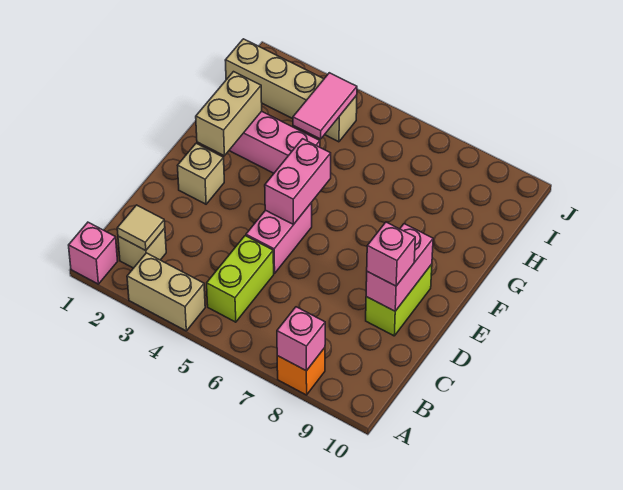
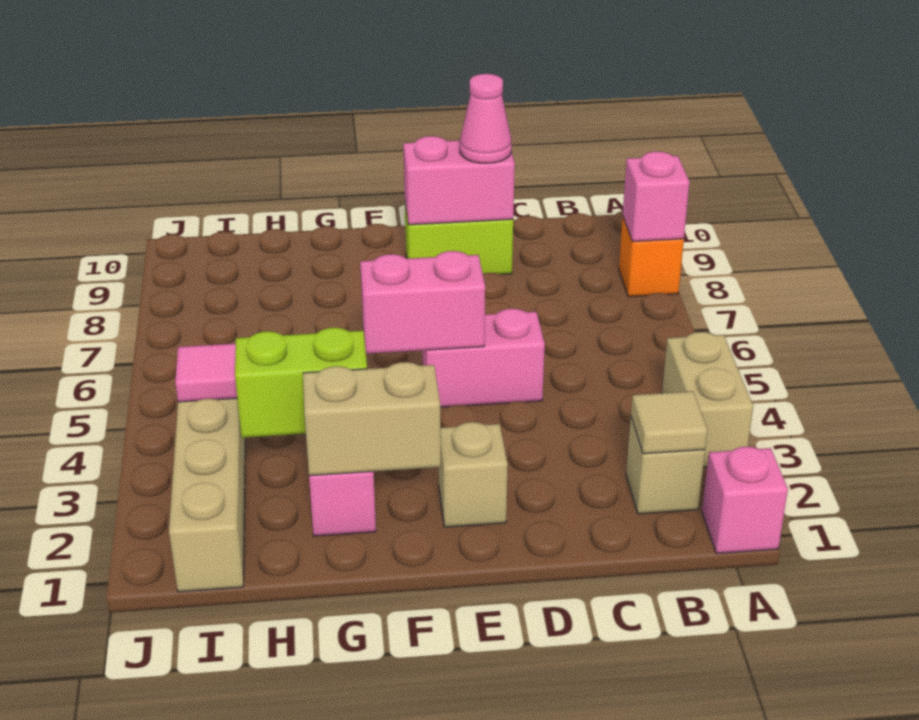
lime 1x2 brick [207,236,274,322] -> lime 1x2 brick moved to [235,328,367,438]
pink 1x1 brick [367,222,415,286] -> pink 1x1 cone [460,74,511,163]

